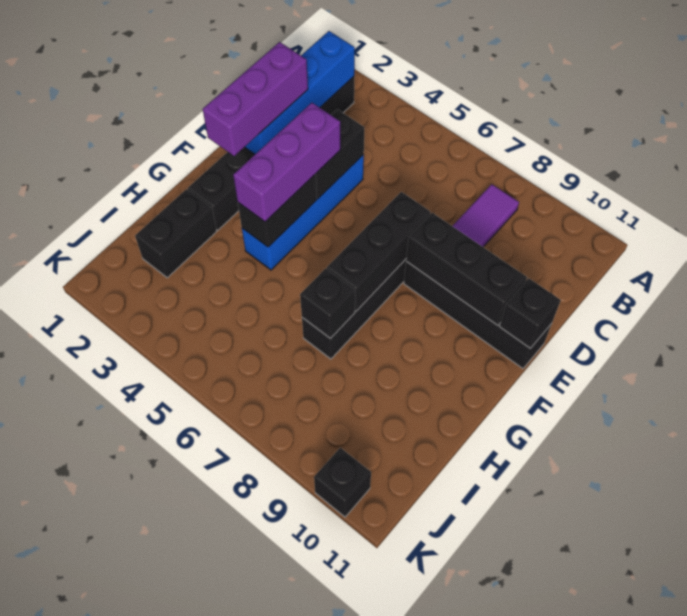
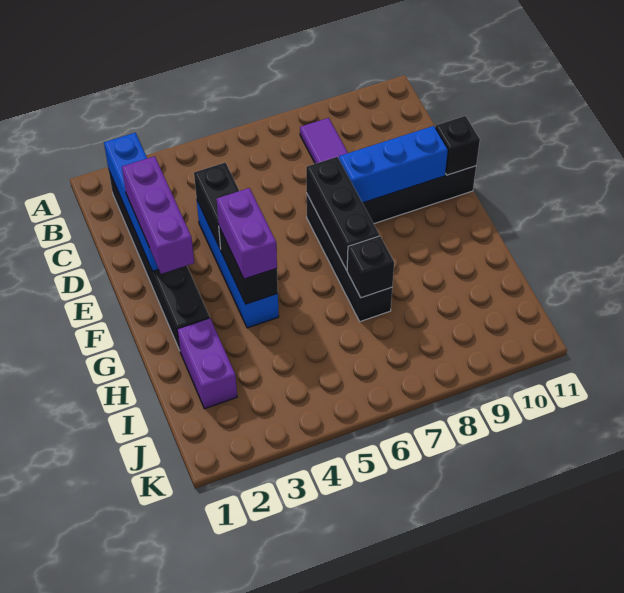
purple 1x3 brick [233,103,340,222] -> purple 1x2 brick [216,188,277,279]
black 1x3 brick [406,213,527,325] -> blue 1x3 brick [339,126,448,203]
black 1x2 brick [135,189,217,278] -> purple 1x2 brick [177,318,237,409]
black 1x1 brick [314,448,371,517] -> none

